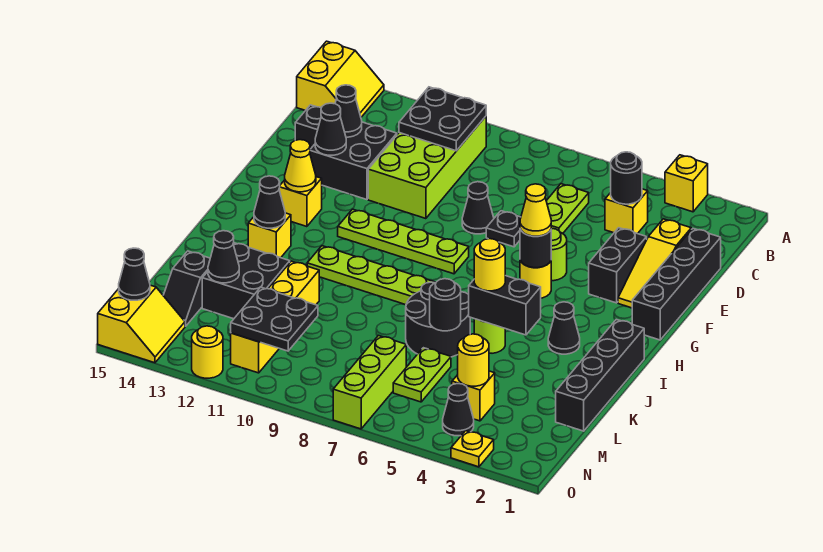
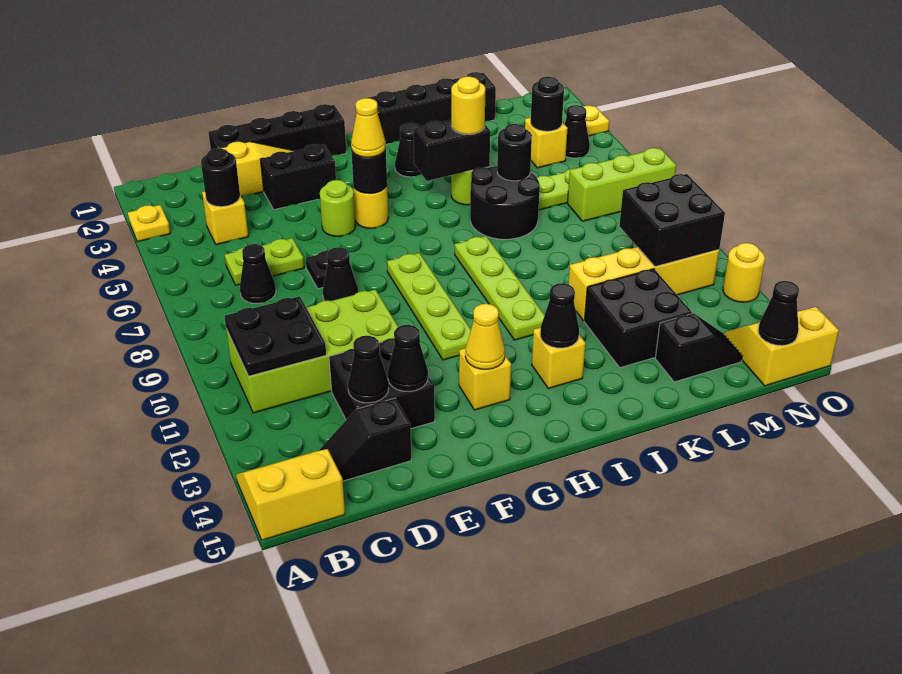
yellow 1x1 brick [665,155,708,212] -> yellow 1x1 plate [128,205,170,242]
black 1x2 brick [469,276,541,335] -> black 1x2 brick turned to [413,120,490,181]
black 1x1 cone [208,231,239,283] -> black 1x1 cone moved to [240,244,276,303]
yellow 1x1 round brick [458,334,489,386] -> black 1x1 round brick [531,77,564,131]
black 2x2 plate [231,287,318,351] -> black 2x2 brick [619,174,725,267]

